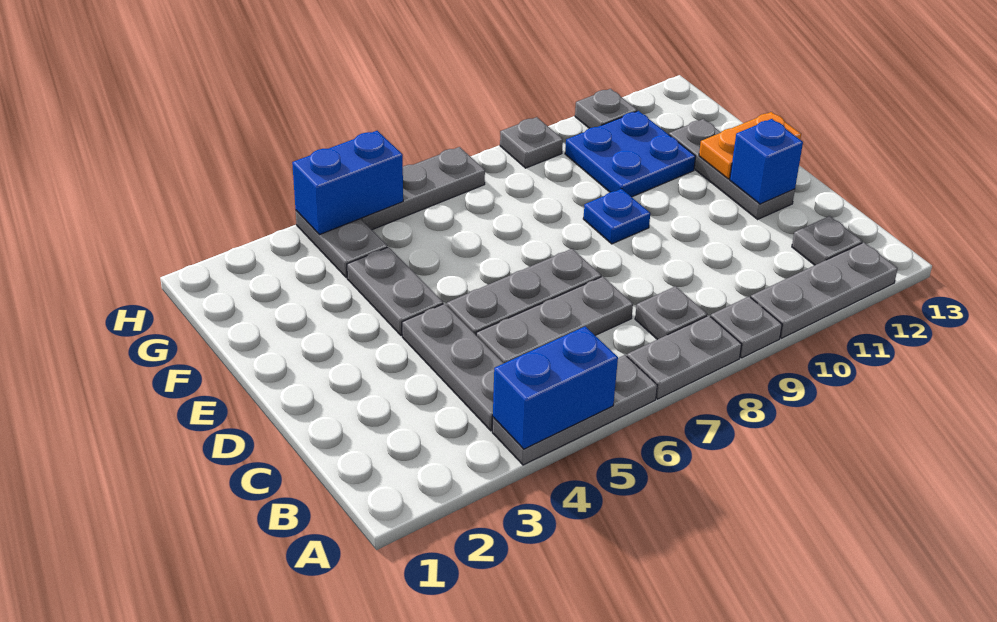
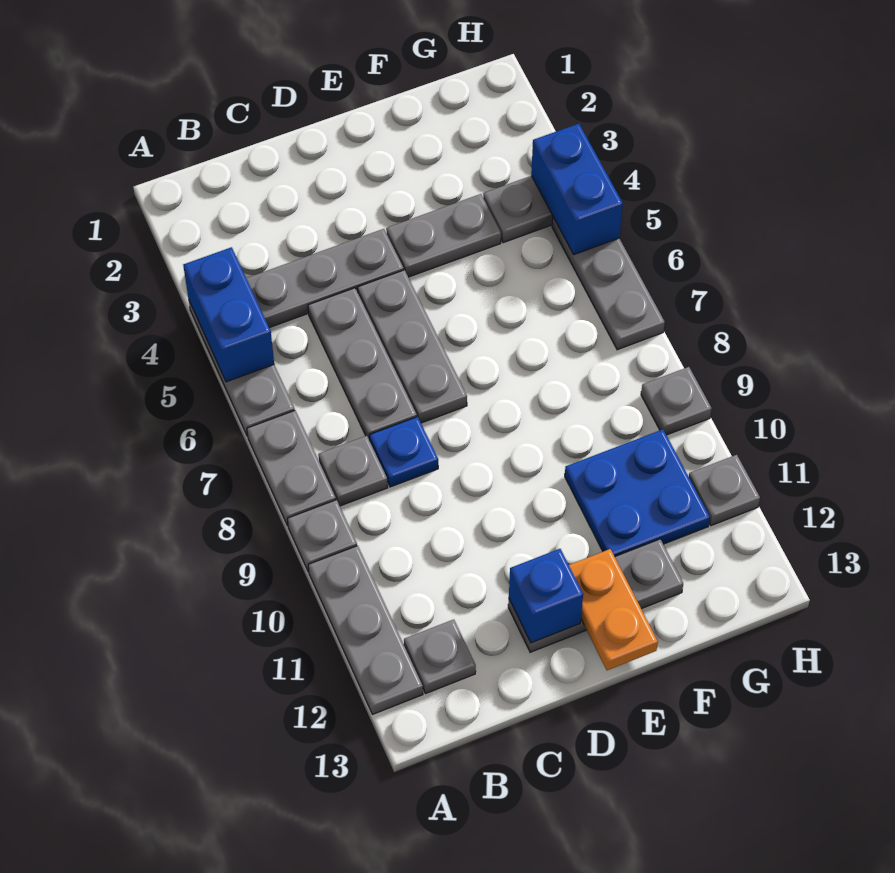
blue 1x1 plate [583,189,650,244] -> blue 1x1 plate moved to [369,417,438,487]

